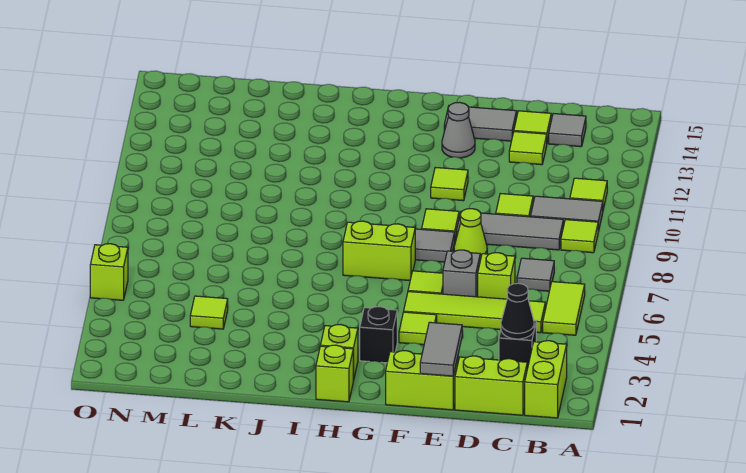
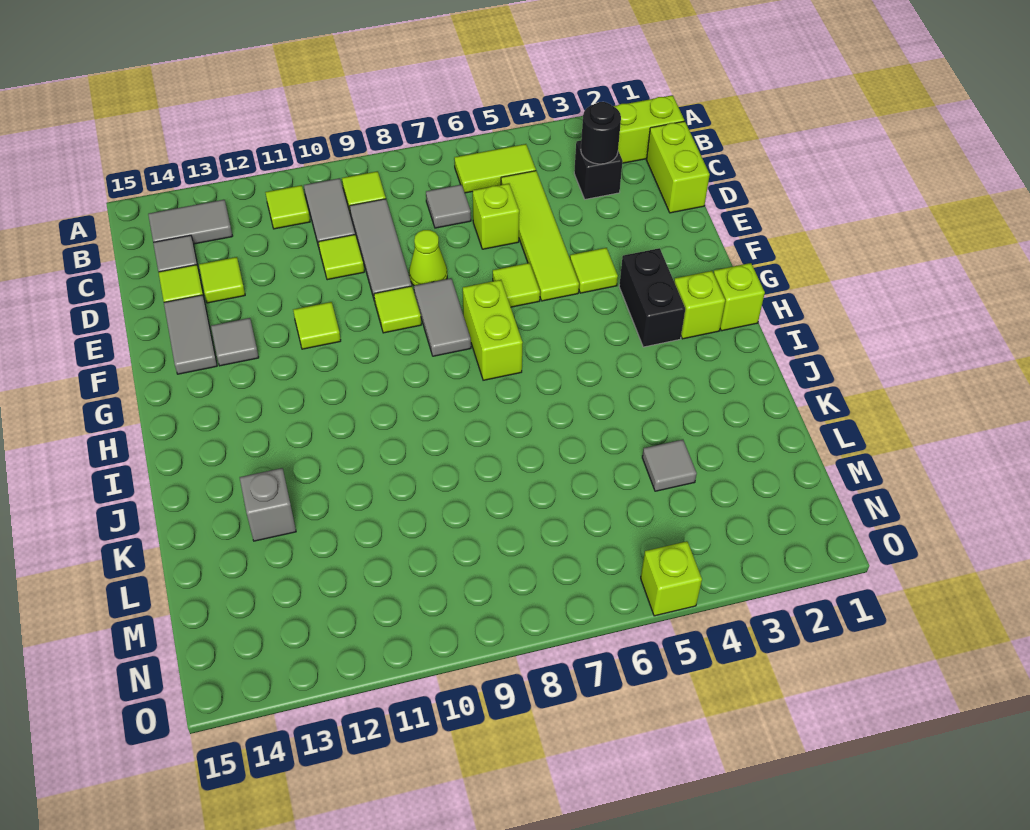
black 1x1 cone [501,283,534,339] -> black 1x1 round brick [581,102,621,164]
lime 1x2 brick [386,351,458,410] -> none
grey 1x2 tile [420,322,462,376] -> grey 1x2 tile moved to [148,200,232,244]
grey 1x1 brick [443,250,480,297] -> grey 1x1 brick moved to [240,468,296,541]
grey 1x1 cone [442,102,475,158] -> grey 1x1 tile [211,318,259,366]
black 1x1 brick [360,307,397,363] -> black 1x2 brick [619,248,685,347]
lime 1x1 tile [190,296,228,329] -> grey 1x1 tile [642,440,697,491]

